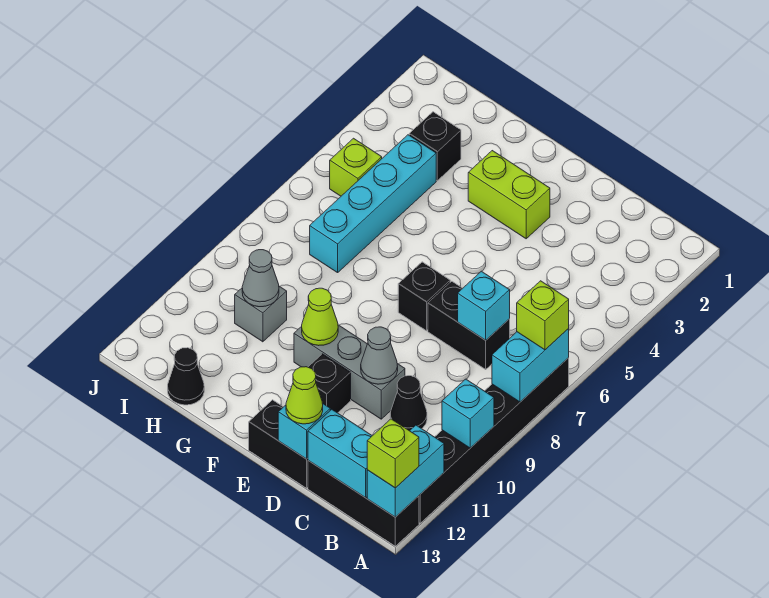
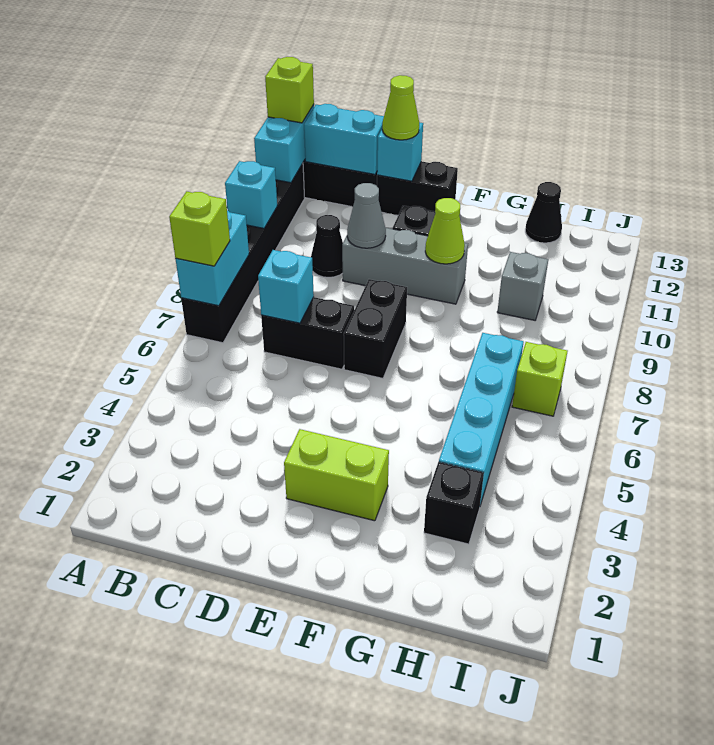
black 1x1 brick [398,262,450,331] -> black 1x2 brick [344,279,407,378]
grey 1x1 cone [242,250,279,307] -> none
lime 1x1 brick [330,138,382,196] -> lime 1x1 brick moved to [512,342,567,416]

